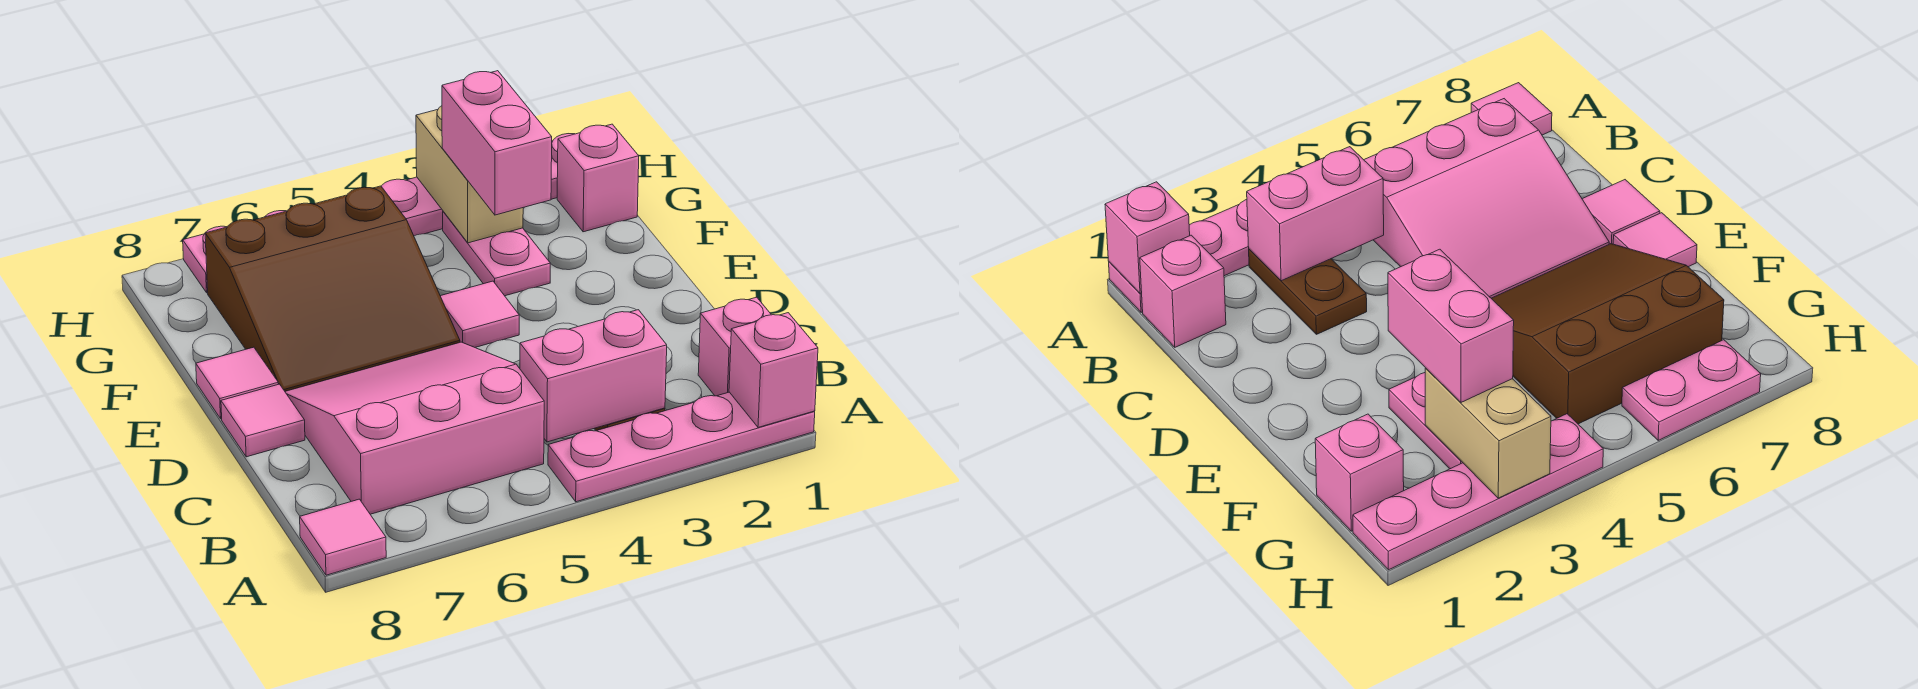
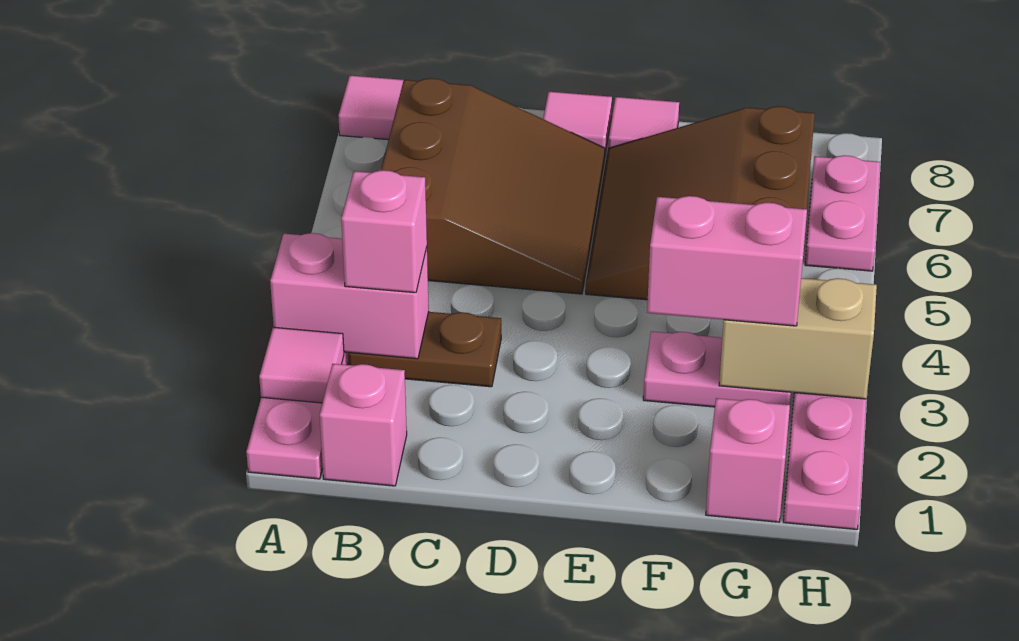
pink 1x1 brick [729,313,818,427] -> pink 1x1 brick moved to [341,170,427,293]
pink 1x2 brick [520,310,667,442] -> pink 1x2 brick turned to [270,233,429,359]
pink 3x3 slope [285,342,544,514] -> brown 3x3 slope [381,78,605,294]
pink 1x1 tile [441,281,519,347] -> pink 1x1 tile moved to [259,327,344,403]

